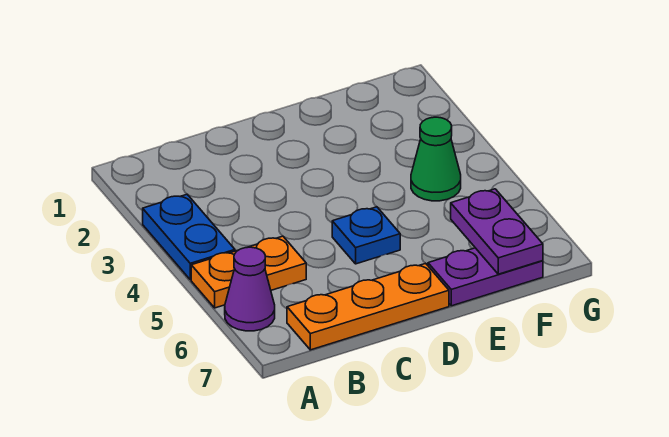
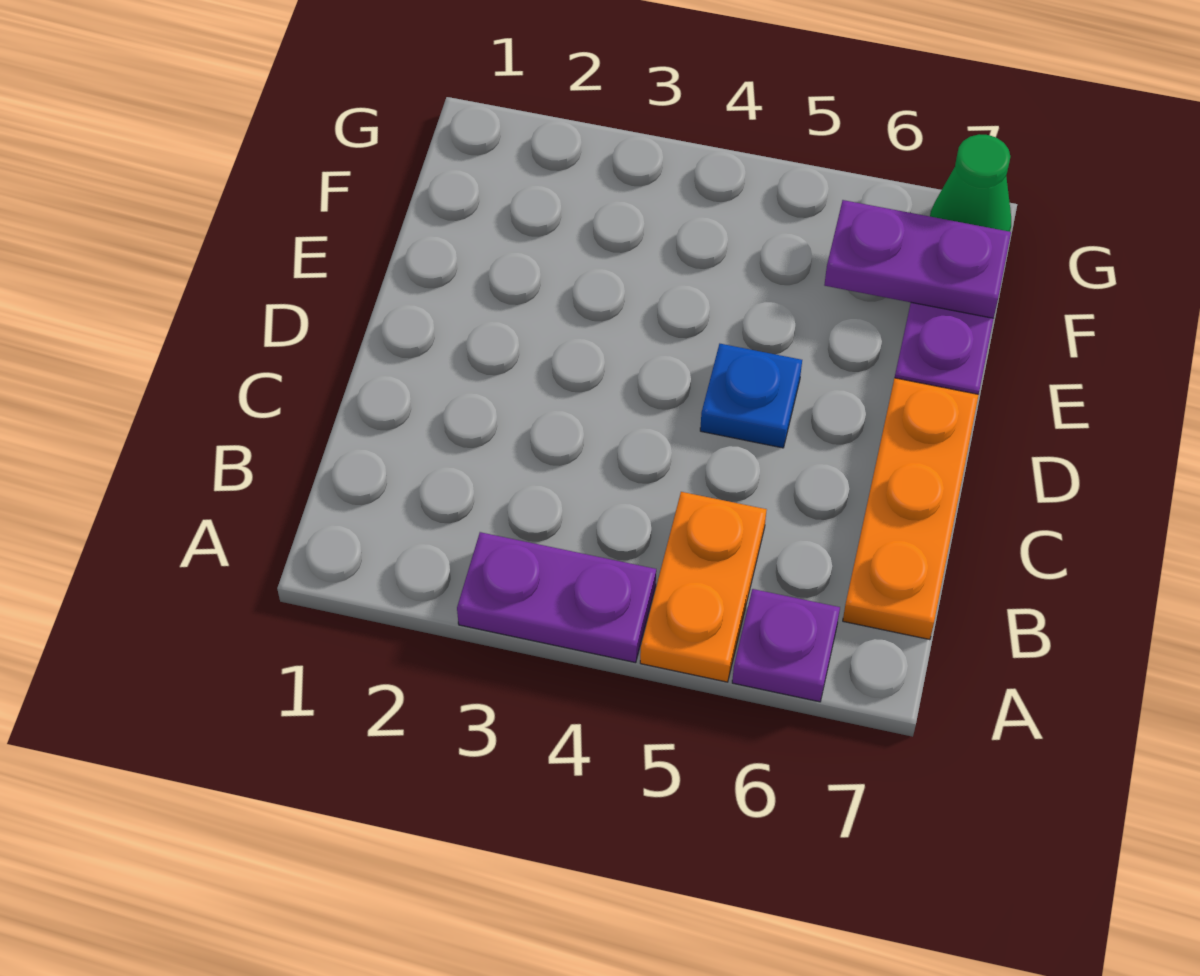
blue 1x2 plate [143,194,235,280] -> purple 1x2 plate [457,532,656,663]
purple 1x1 cone [225,247,275,331] -> purple 1x1 plate [732,589,840,702]
green 1x1 cone [411,117,461,201] -> green 1x1 cone moved to [930,134,1011,232]

